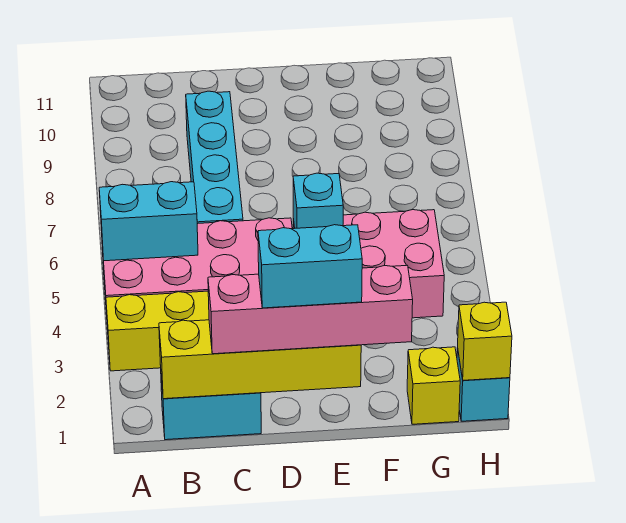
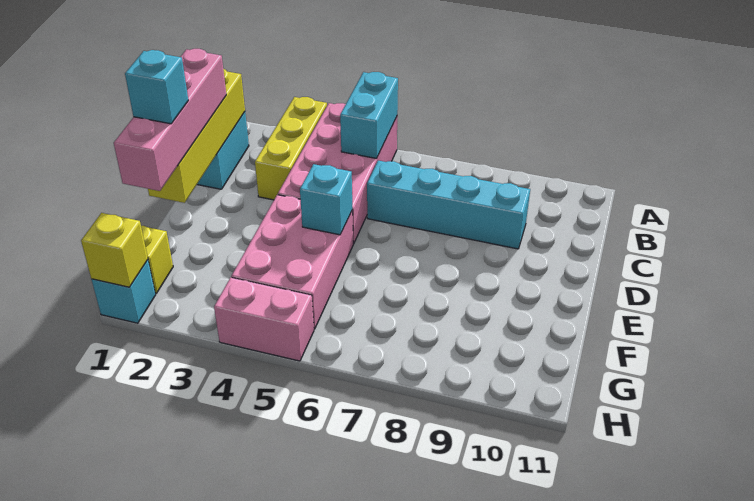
cyan 1x2 brick [258,225,362,308] -> cyan 1x1 brick [125,50,188,124]
none -> pink 1x2 brick [214,278,314,361]

